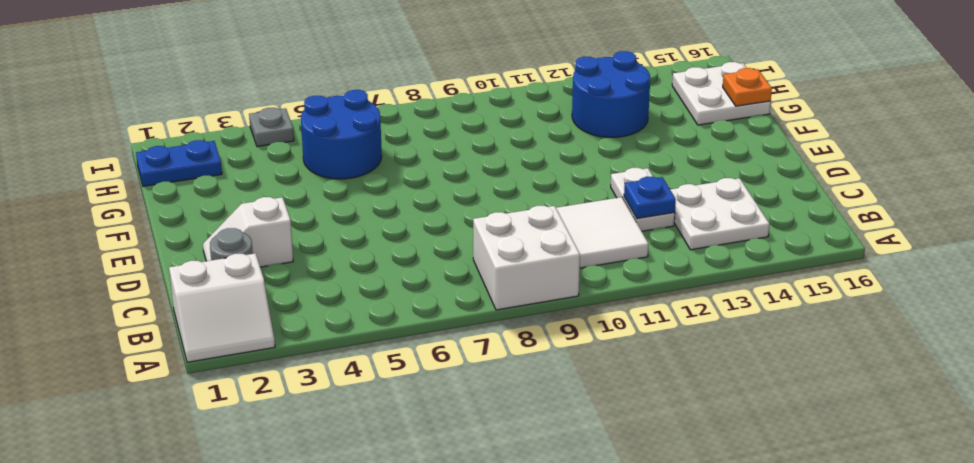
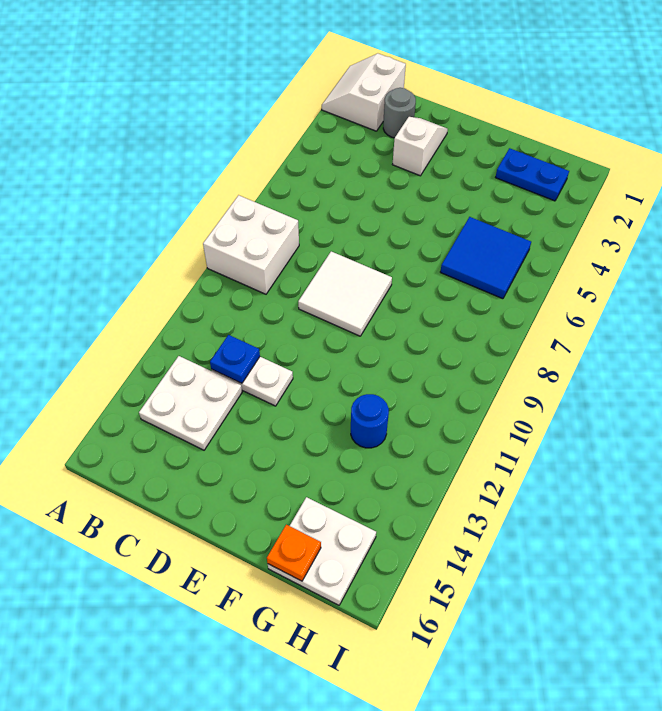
white 2x2 tile [556,197,649,268] -> white 2x2 tile moved to [298,251,392,336]
blue 2x2 round brick [301,90,382,179] -> blue 2x2 tile [440,217,531,299]
blue 2x2 round brick [572,51,650,137] -> blue 1x1 round brick [351,394,389,448]
blue 1x2 plate [136,140,222,186] -> blue 1x2 plate turned to [495,148,569,201]
grey 1x1 plate [249,108,294,146] -> none

